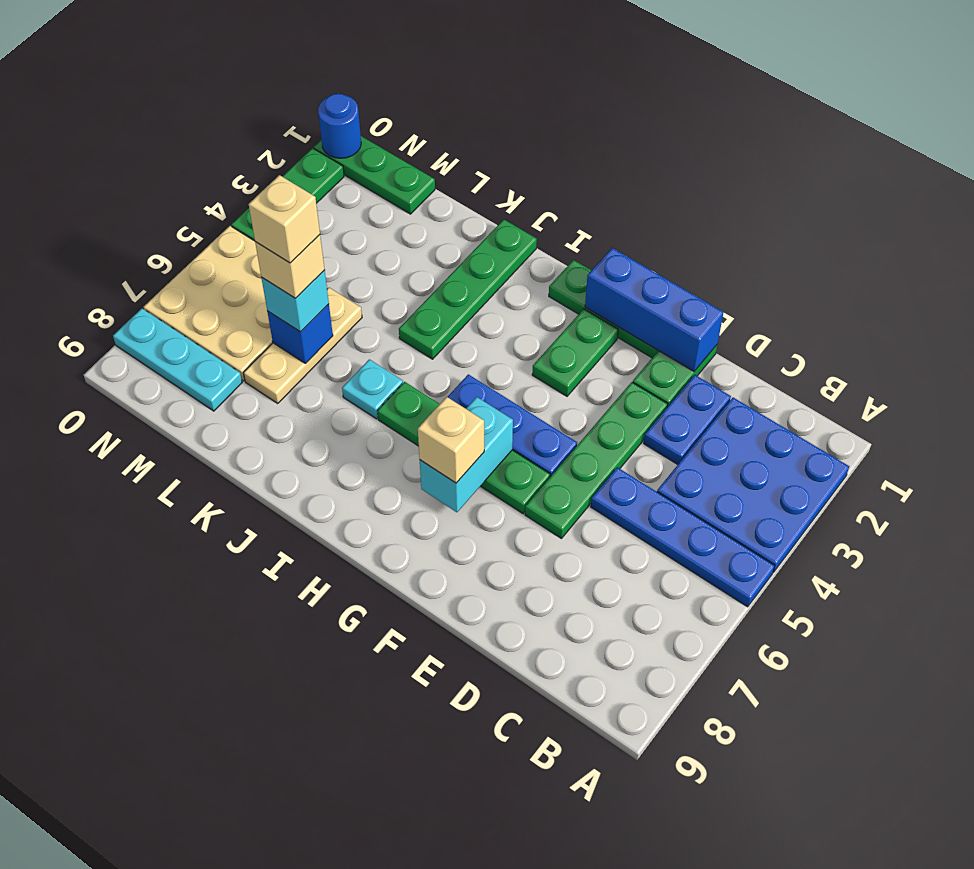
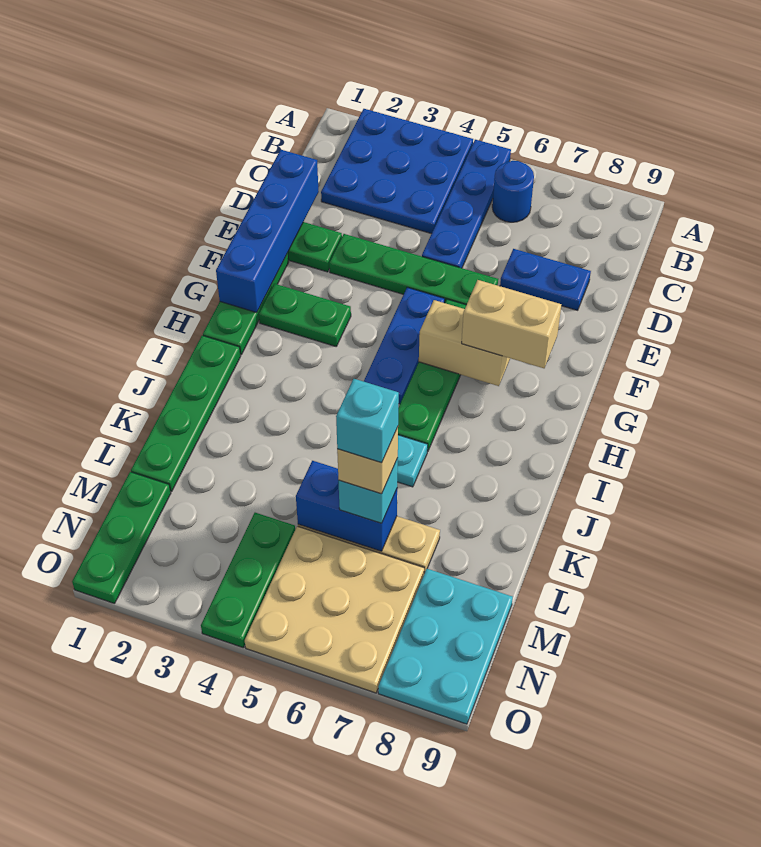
blue 1x2 plate [644,375,731,465] -> blue 1x2 plate moved to [500,249,591,310]
blue 1x3 brick [585,248,724,371] -> blue 1x4 brick [216,150,319,313]
cyan 1x2 brick [420,397,513,512] -> tan 1x2 brick [419,300,510,386]
tan 1x1 brick [418,397,484,483] -> tan 1x2 brick [462,280,561,368]
green 1x4 plate [399,220,537,359] -> green 1x4 plate turned to [131,335,241,492]
blue 1x1 brick [267,304,333,364] -> blue 1x2 brick [296,461,397,551]
tan 1x1 brick [249,175,320,263] -> cyan 1x1 brick [336,379,399,463]
cyan 1x3 plate [113,309,242,411] -> cyan 2x3 plate [378,569,513,724]
blue 1x1 round brick [318,94,361,158] -> blue 1x1 round brick moved to [492,161,534,222]
green 1x3 plate [231,148,344,241] -> green 1x3 plate turned to [201,513,295,647]

